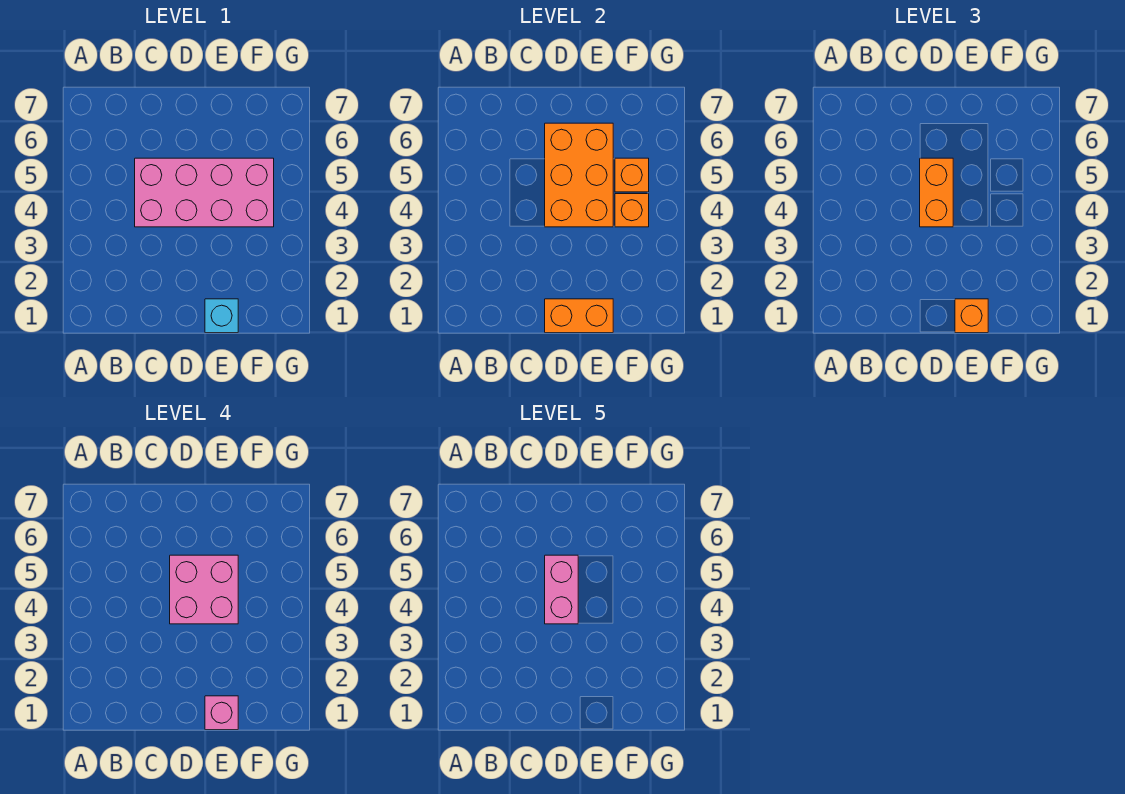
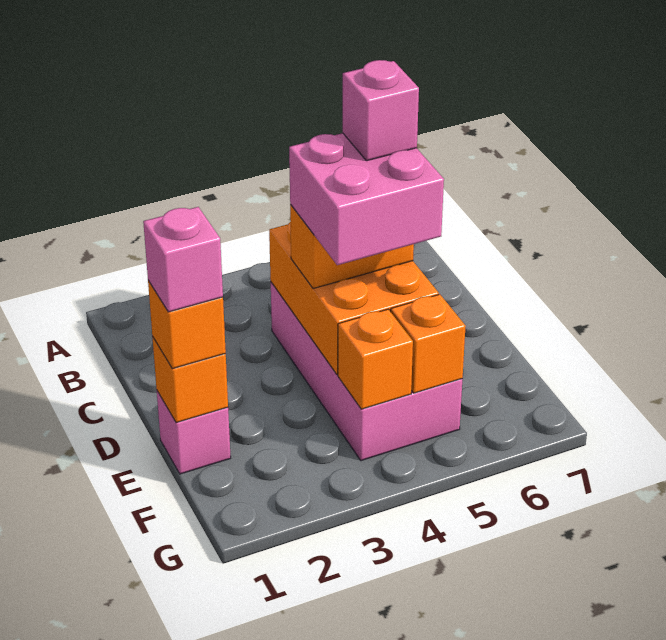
orange 1x2 brick [545,299,613,333] -> orange 1x1 brick [152,337,228,423]
orange 2x3 brick [545,123,613,227] -> orange 2x3 brick turned to [269,222,439,375]
pink 1x2 brick [545,555,578,624] -> pink 1x1 brick [343,60,419,161]
cyan 1x1 brick [205,299,238,333] -> pink 1x1 brick [157,391,231,474]

